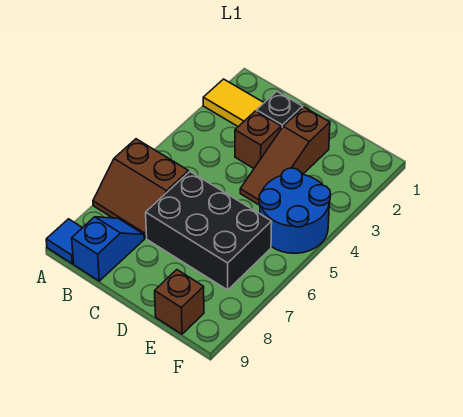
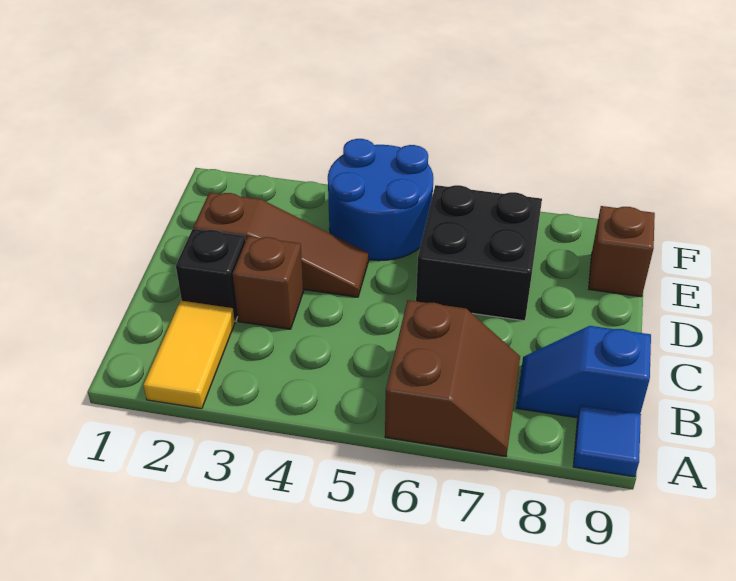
black 2x3 brick [146,172,272,290] -> black 2x2 brick [416,185,542,321]

